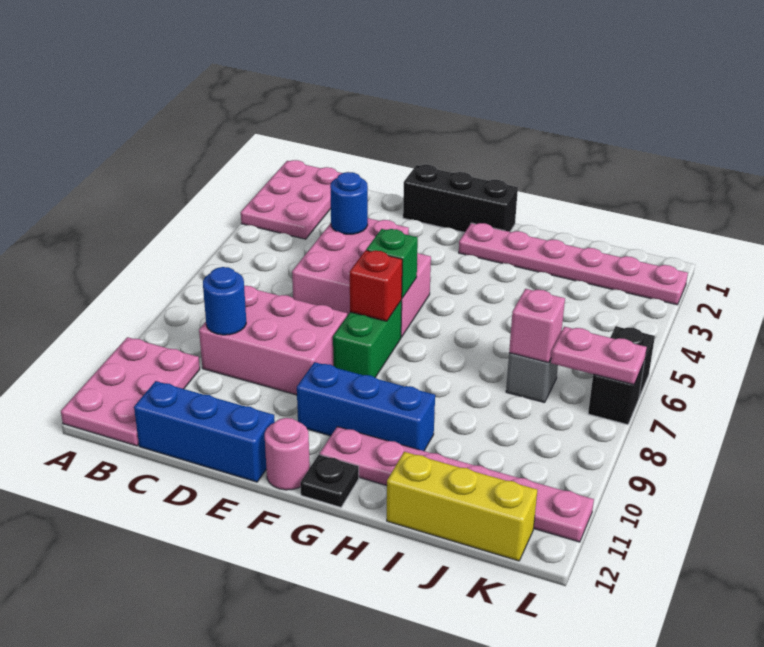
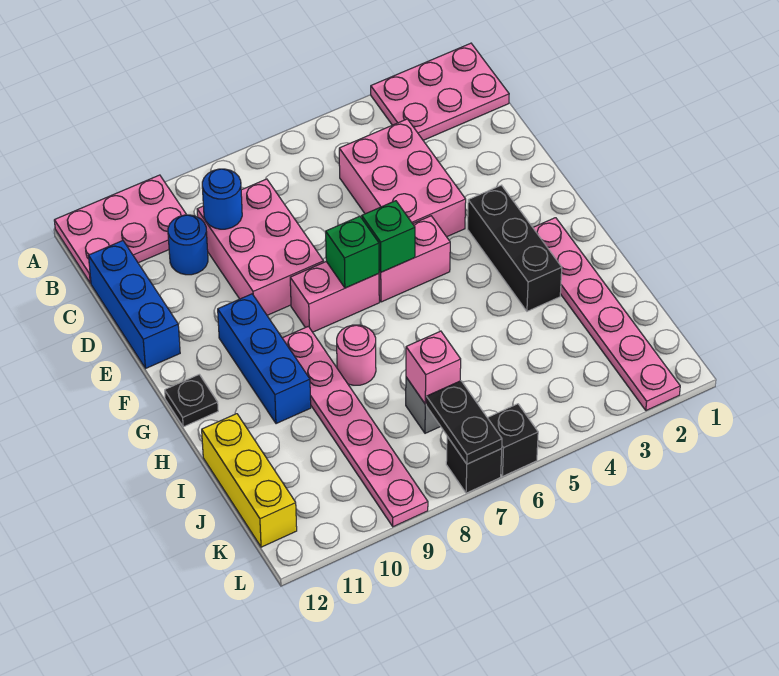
pink 2x3 brick [292,218,409,316] -> pink 2x3 brick turned to [339,119,466,237]
blue 1x1 round brick [330,172,368,234] -> blue 1x1 round brick moved to [168,215,208,275]
black 1x3 brick [403,165,518,232] -> black 1x3 brick moved to [468,185,562,311]
green 1x2 brick [333,300,402,377] -> pink 1x2 brick [290,262,379,332]
red 1x1 brick [350,250,402,321] -> green 1x1 brick [326,216,379,288]
pink 1x1 round brick [265,418,310,490] -> pink 1x1 round brick moved to [337,325,376,385]
pink 1x6 plate [320,427,594,542] -> pink 1x6 plate moved to [283,326,428,527]
pink 1x2 plate [551,327,647,384] -> black 1x2 plate [426,381,502,464]

